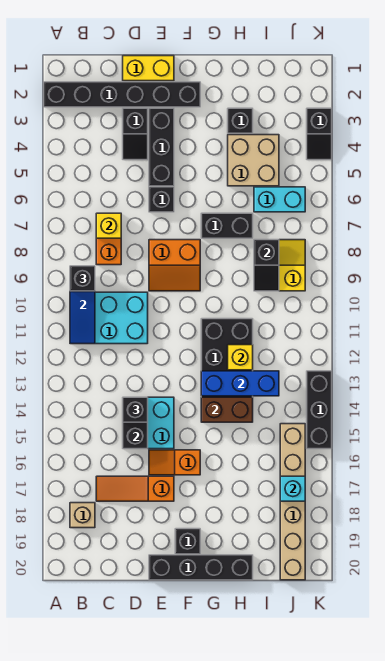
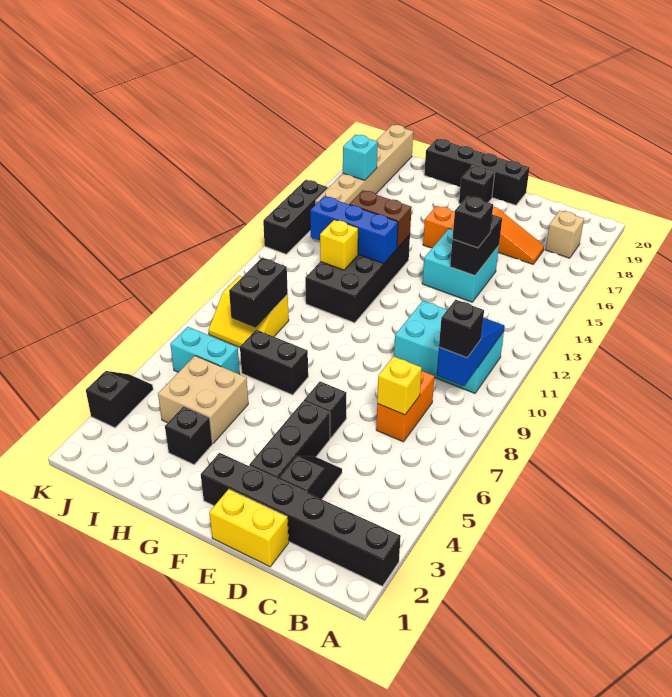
orange 2x2 slope [149,240,200,291] -> none
black 1x2 slope [254,240,279,291] -> black 1x2 brick [229,257,288,328]

